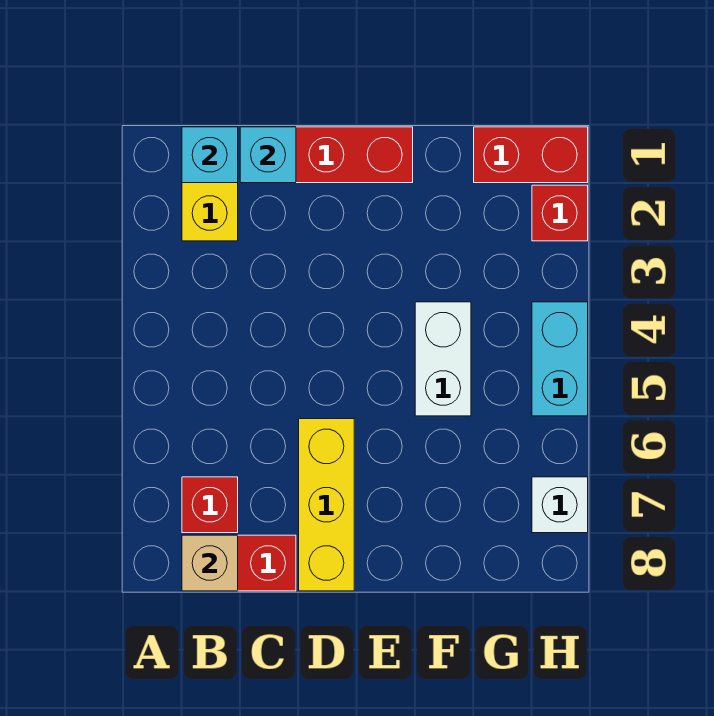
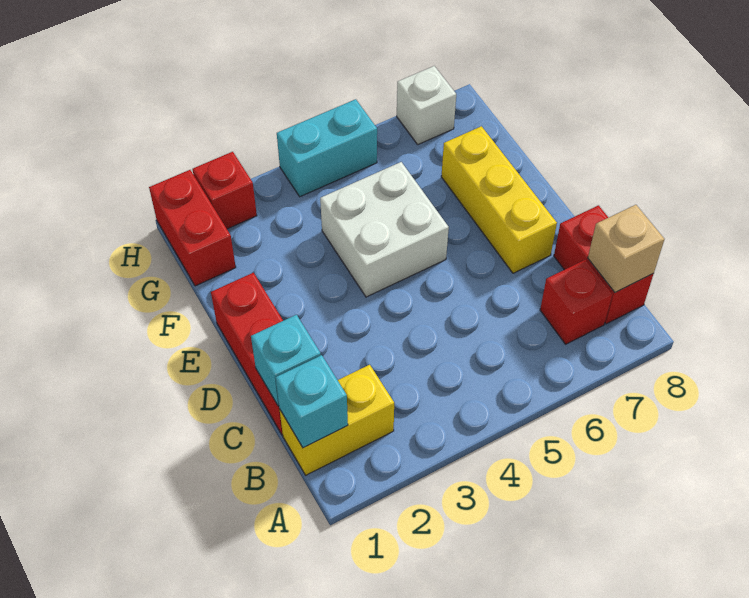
yellow 1x3 brick [299,419,354,591] -> yellow 1x3 brick turned to [441,126,557,273]
white 1x2 brick [415,302,471,416] -> white 2x2 brick [320,162,449,297]

